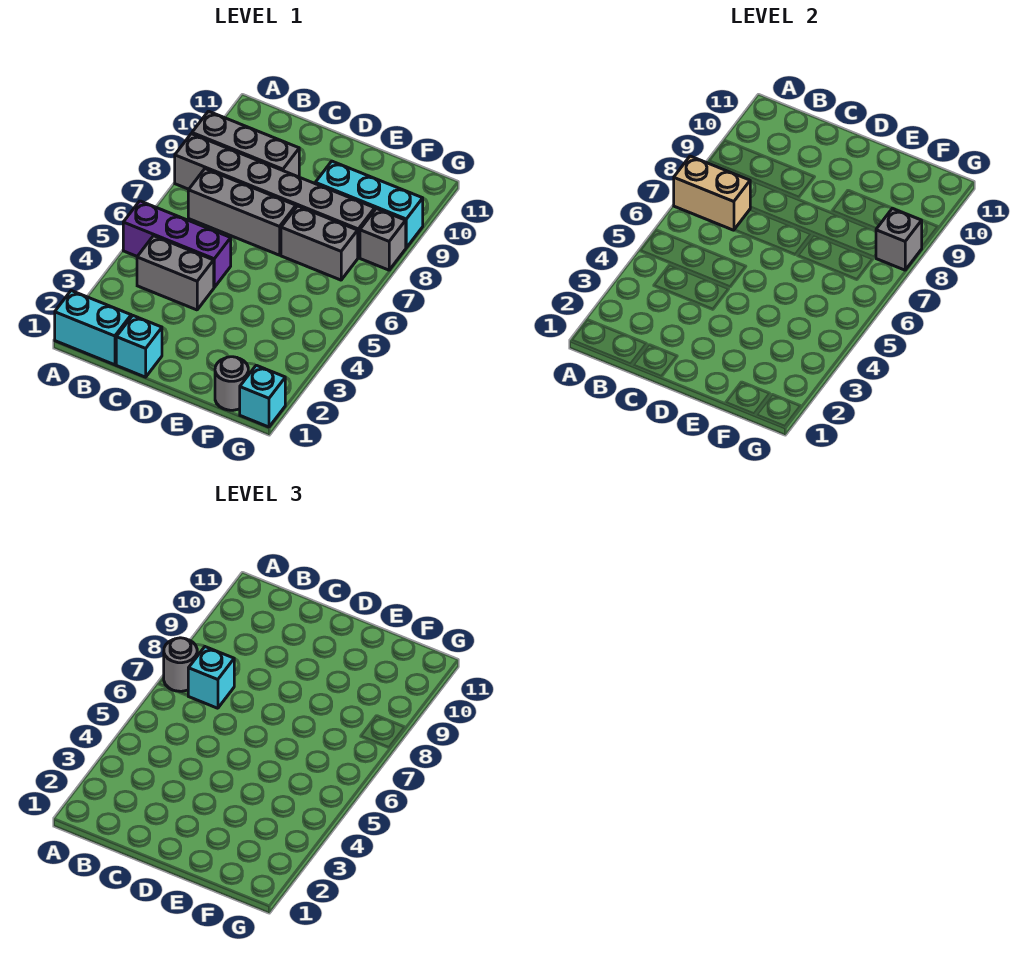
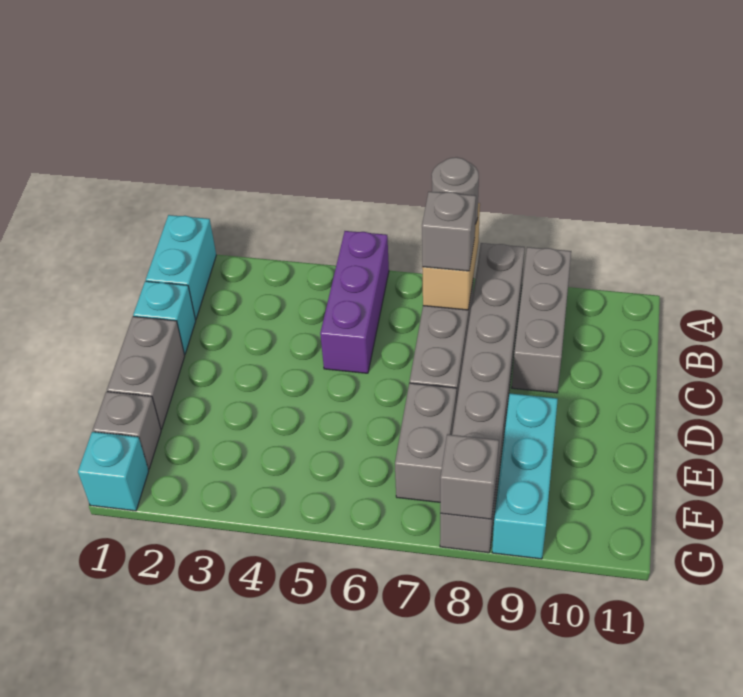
grey 1x2 brick [137,236,214,310] -> grey 1x2 brick moved to [107,316,185,429]
cyan 1x1 brick [188,647,234,708] -> grey 1x1 brick [422,192,476,271]
grey 1x1 round brick [215,357,248,410] -> grey 1x1 brick [93,392,161,469]

